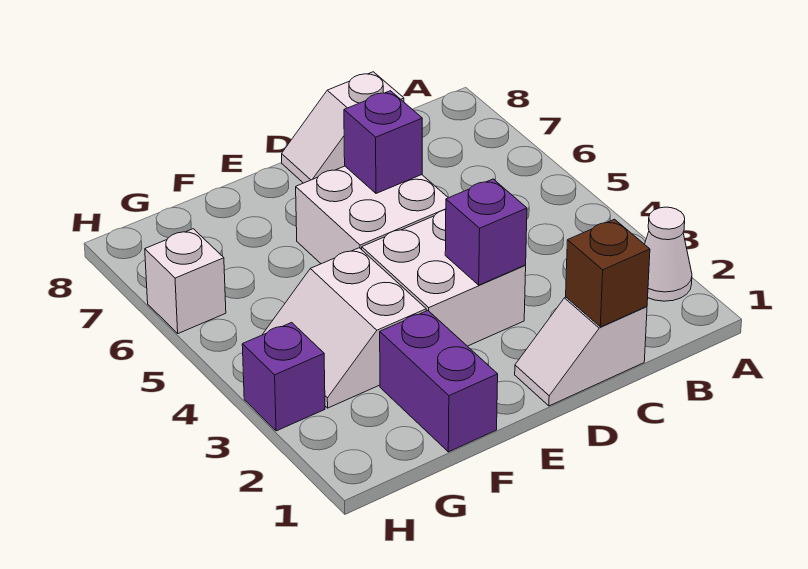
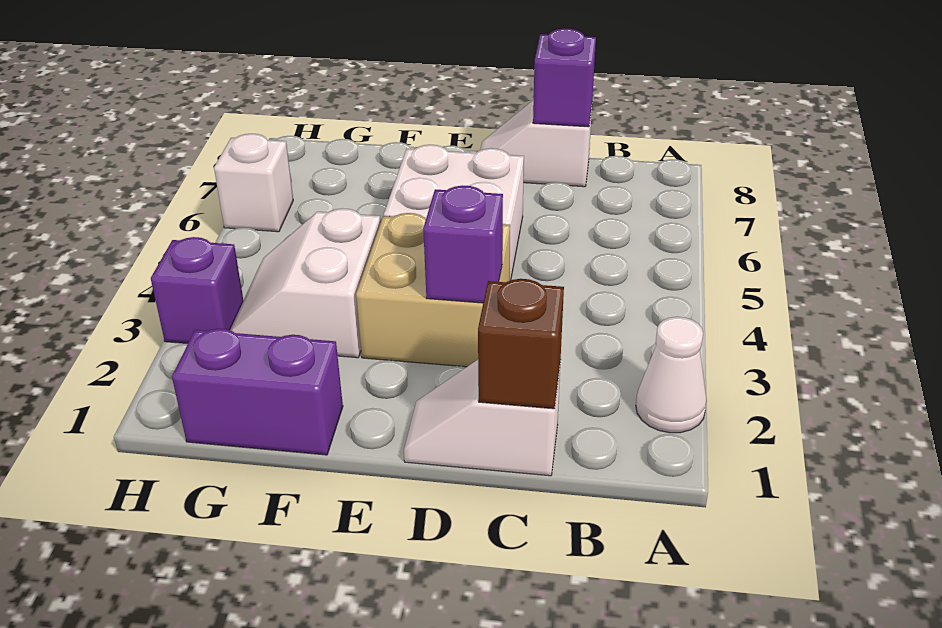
white 2x2 brick [362,210,526,346] -> tan 2x2 brick [356,213,510,367]
purple 1x1 brick [344,91,422,193] -> purple 1x1 brick moved to [533,28,596,127]
purple 1x2 brick [380,311,498,452] -> purple 1x2 brick turned to [172,329,343,455]

